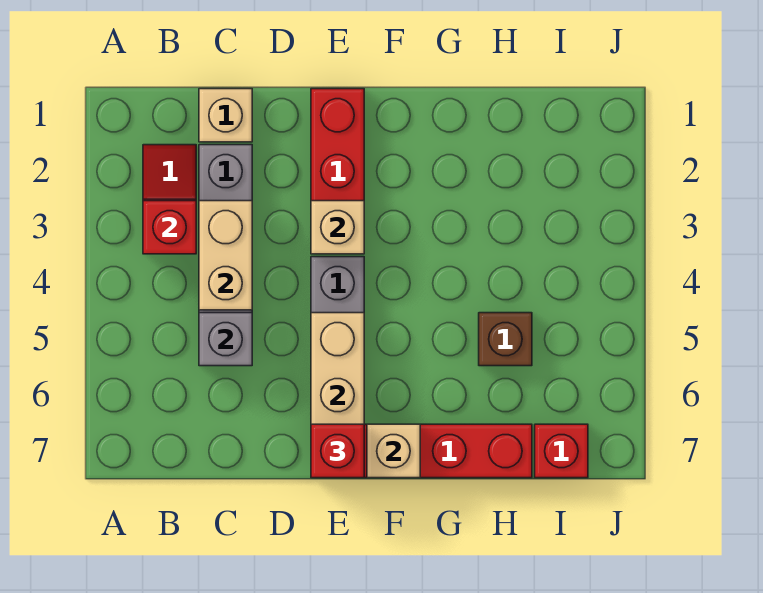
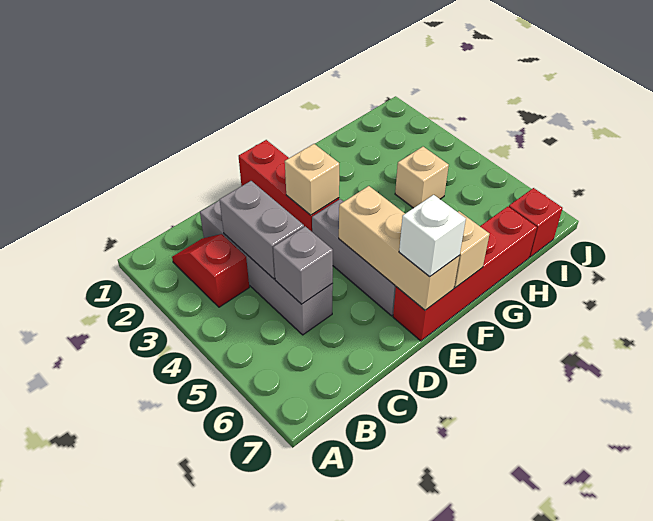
red 1x1 brick [143,201,196,254] -> none
tan 1x1 brick [199,89,252,142] -> tan 1x1 brick moved to [395,147,449,208]
tan 1x2 brick [199,201,252,310] -> grey 1x2 brick [219,181,304,279]
red 1x1 brick [311,424,364,478] -> white 1x1 brick [399,195,466,277]
brown 1x1 brick [479,313,532,366] -> none

